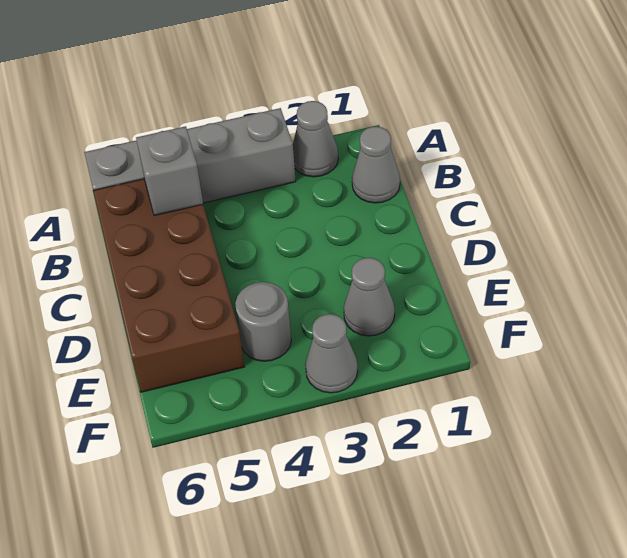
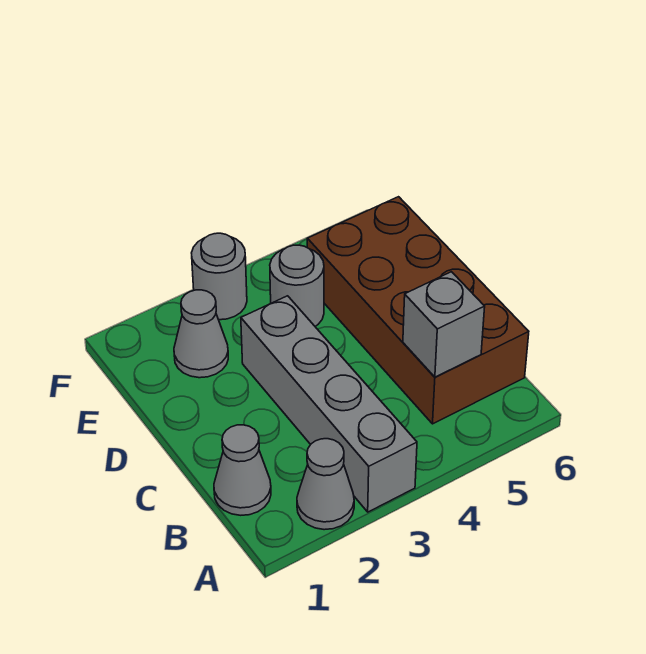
grey 1x4 brick [84,108,296,203] -> grey 1x4 brick turned to [241,296,417,512]
grey 1x1 cone [305,314,358,393] -> grey 1x1 round brick [192,233,247,320]

